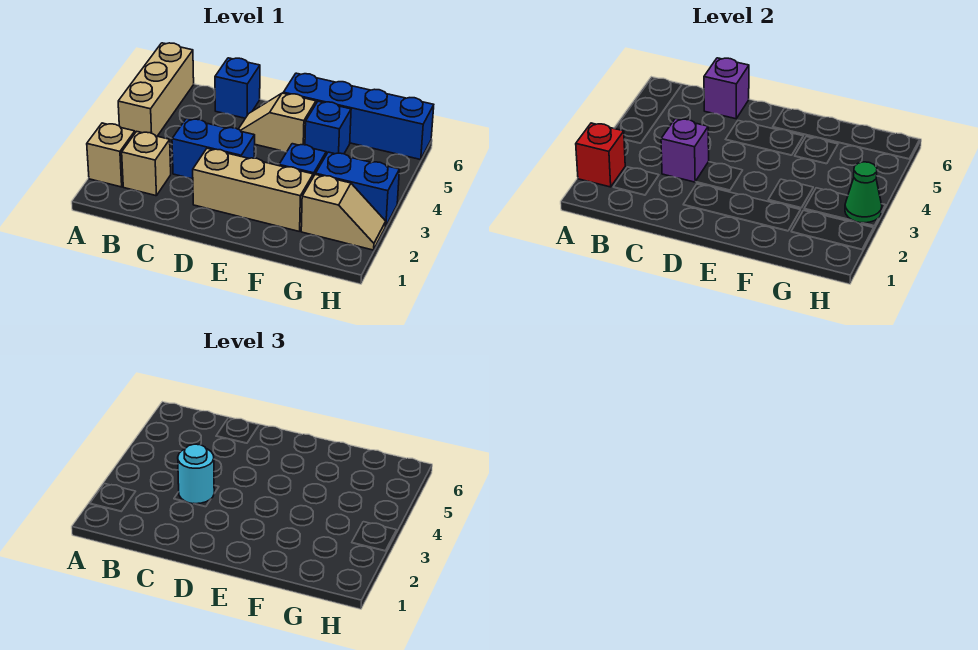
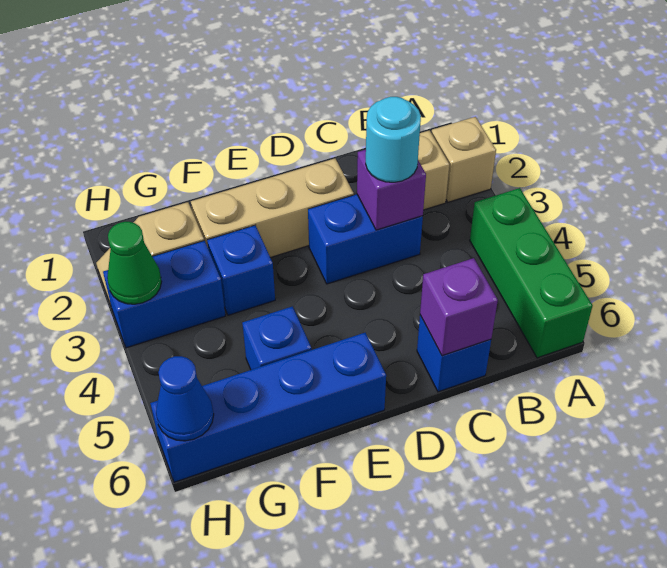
red 1x1 brick [576,123,625,187] -> none
tan 1x3 brick [118,43,194,136] -> green 1x3 brick [470,188,593,358]
tan 1x2 slope [239,93,316,152] -> none
none -> blue 1x1 cone [156,356,214,441]

